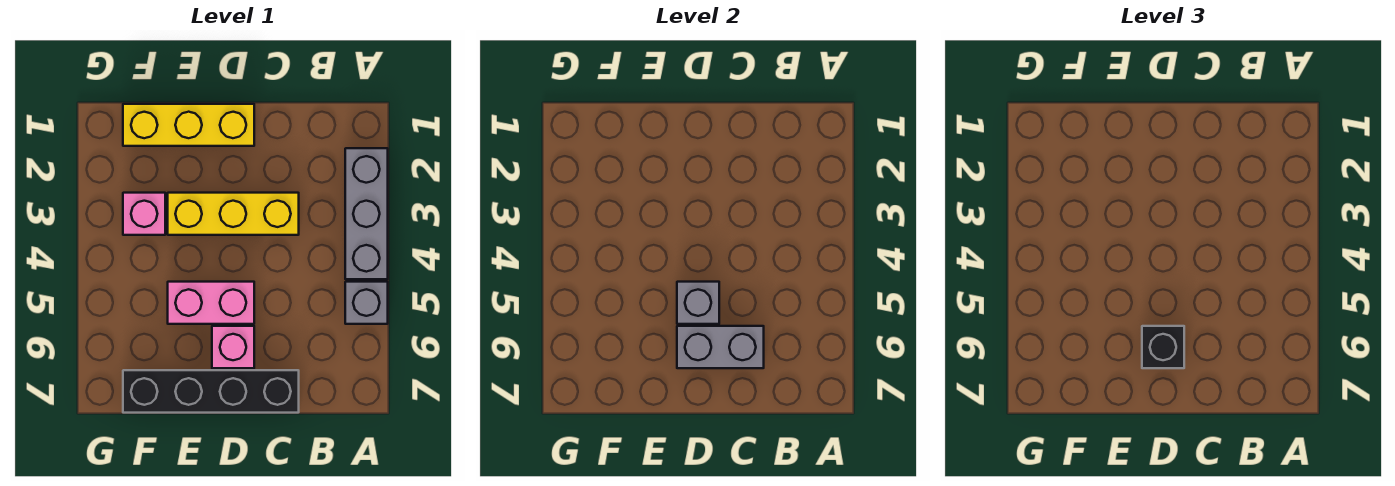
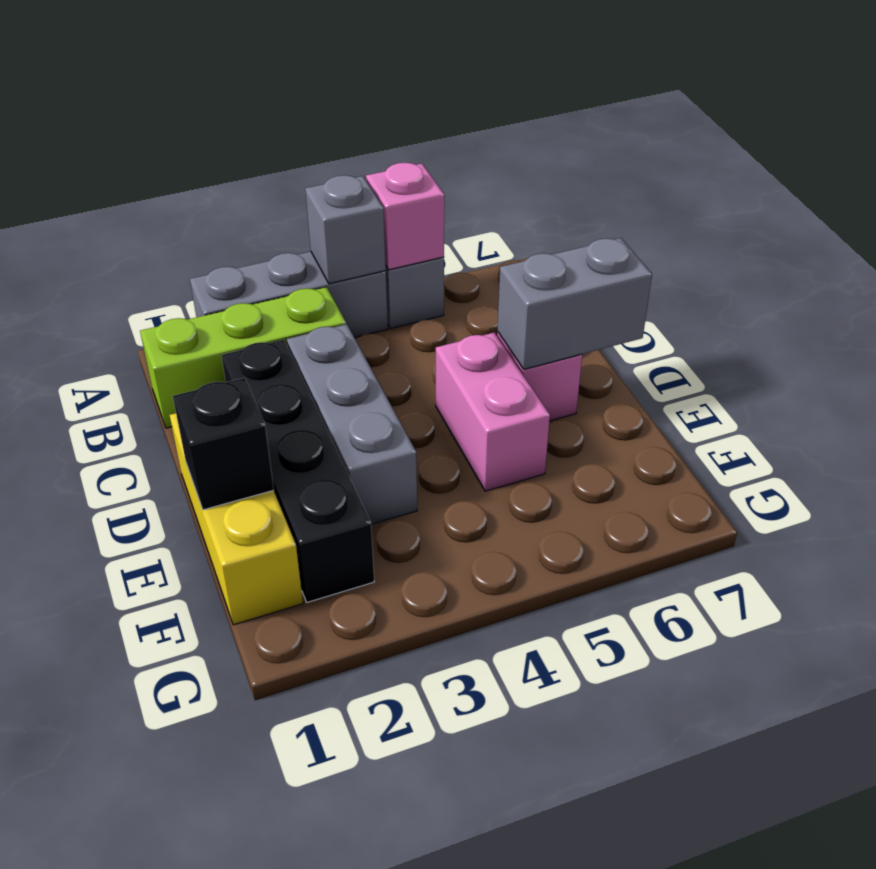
none -> lime 1x3 brick [140,287,346,428]
yellow 1x3 brick [168,193,299,235] -> grey 1x3 brick [287,324,417,524]
grey 1x2 brick [677,326,764,368] -> grey 1x2 brick turned to [497,238,652,369]
black 1x4 brick [123,370,299,413] -> black 1x4 brick moved to [221,340,374,602]
grey 1x1 brick [677,282,719,324] -> grey 1x1 brick moved to [305,175,386,284]
black 1x1 brick [1142,326,1184,368] -> black 1x1 brick moved to [173,378,274,510]
pink 1x1 brick [123,193,165,235] -> pink 1x1 brick moved to [366,163,444,270]

